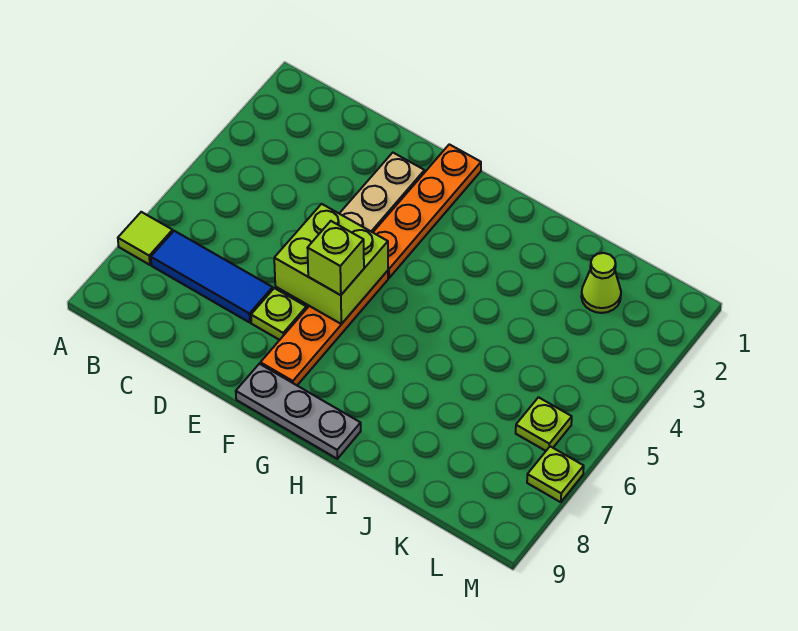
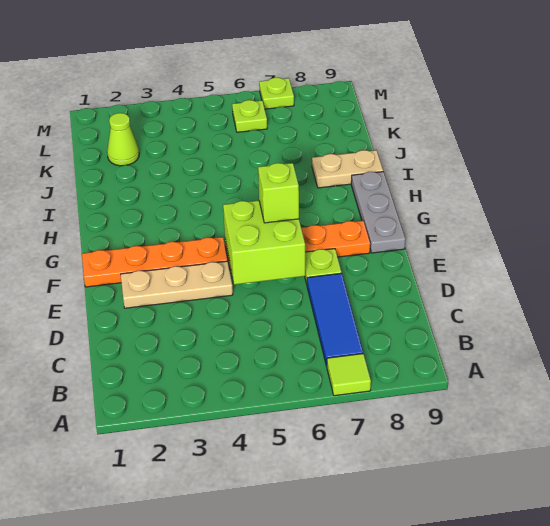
none -> tan 1x2 plate [312,150,383,188]

